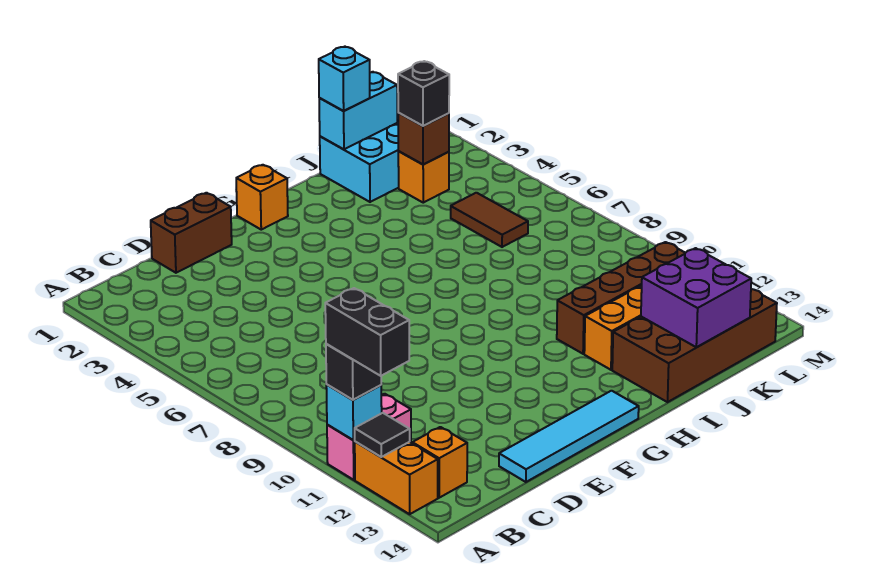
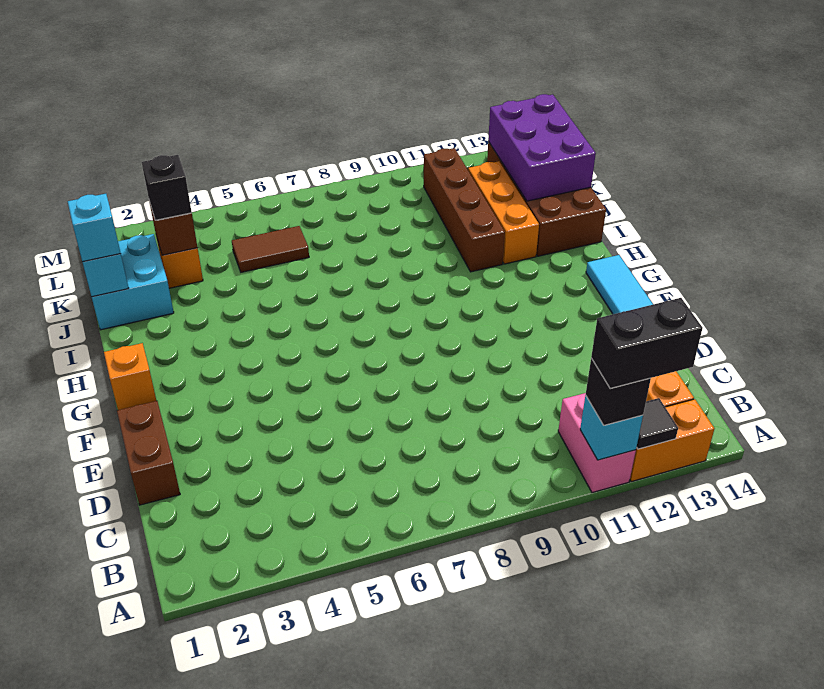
purple 2x2 brick [641,248,751,347] -> purple 2x3 brick [488,94,596,201]

